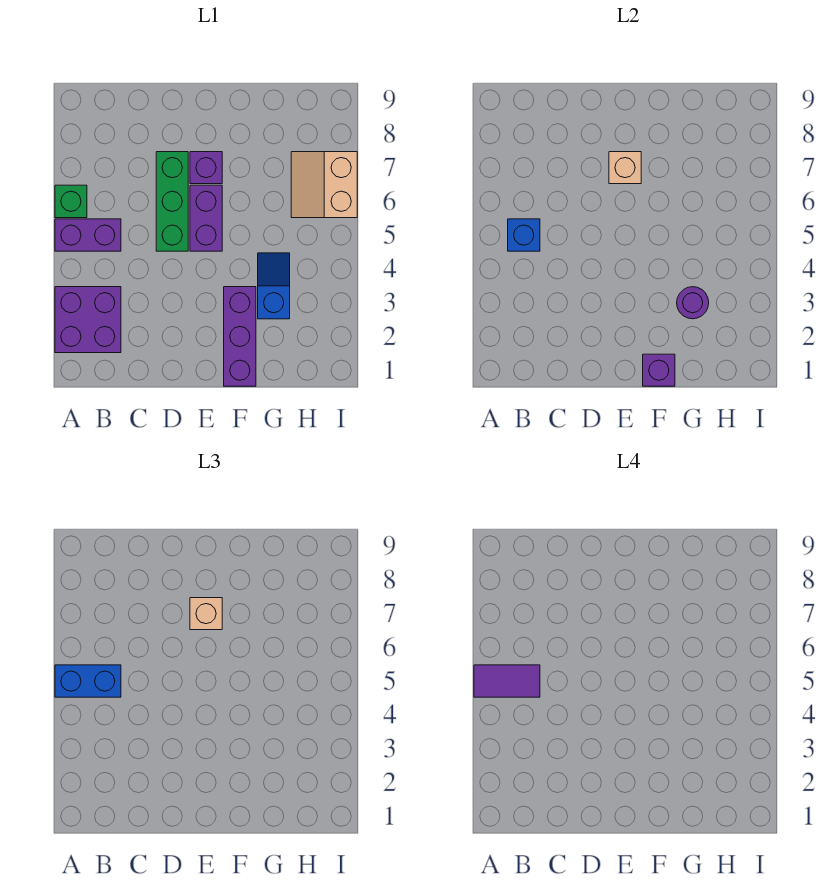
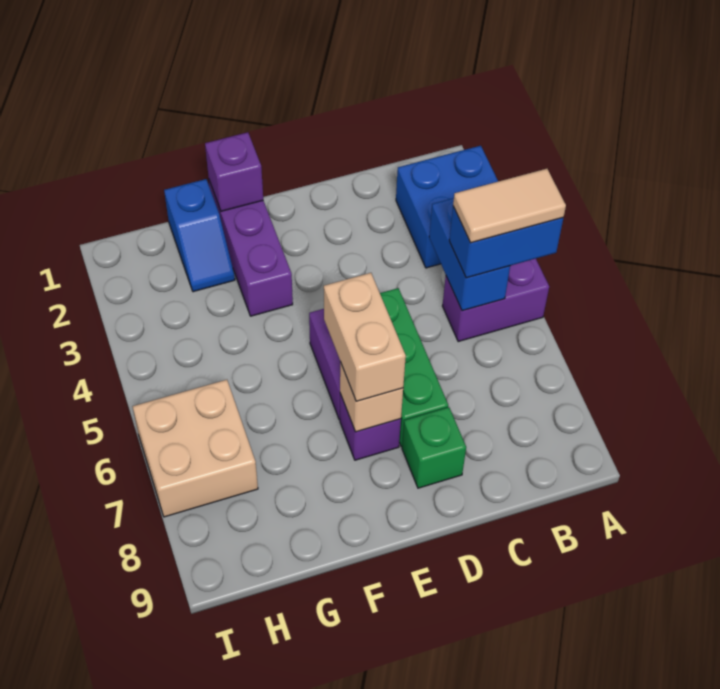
purple 2x2 brick [55,287,121,353] -> blue 2x2 brick [396,146,498,268]
purple 1x2 tile [474,665,540,697] -> tan 1x2 tile [453,169,566,243]
green 1x1 brick [55,185,87,218] -> green 1x1 brick moved to [402,407,466,488]
blue 1x1 brick [508,219,540,251] -> blue 1x2 brick [429,198,510,311]
tan 1x1 brick [190,598,222,630] -> tan 1x2 brick [324,273,406,401]
blue 1x2 slope [258,253,290,319] -> blue 1x2 slope moved to [164,179,235,292]
purple 1x1 round brick [677,287,709,319] -> none
tan 2x2 slope [291,152,357,218] -> tan 2x2 brick [133,380,258,517]

